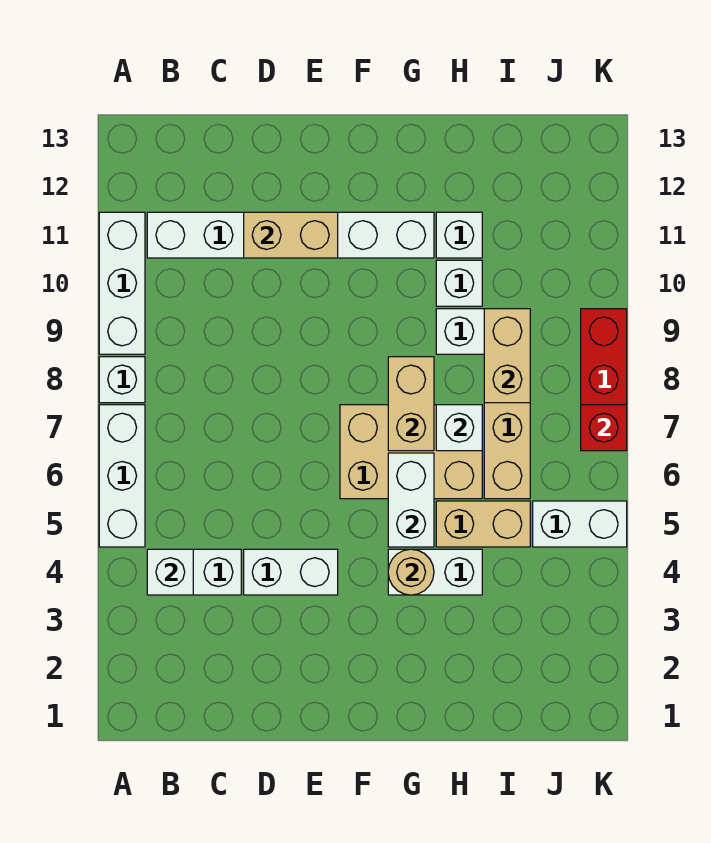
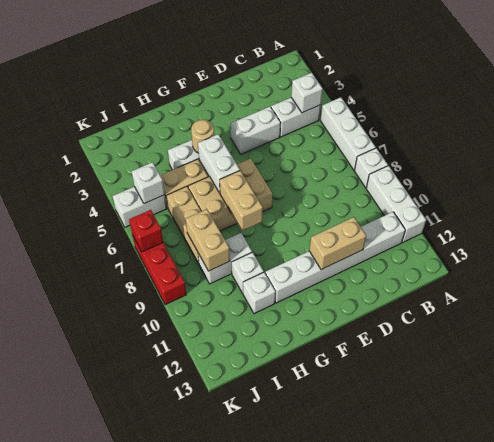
white 1x1 brick [436,405,482,451] -> white 1x1 brick moved to [132,162,165,204]

